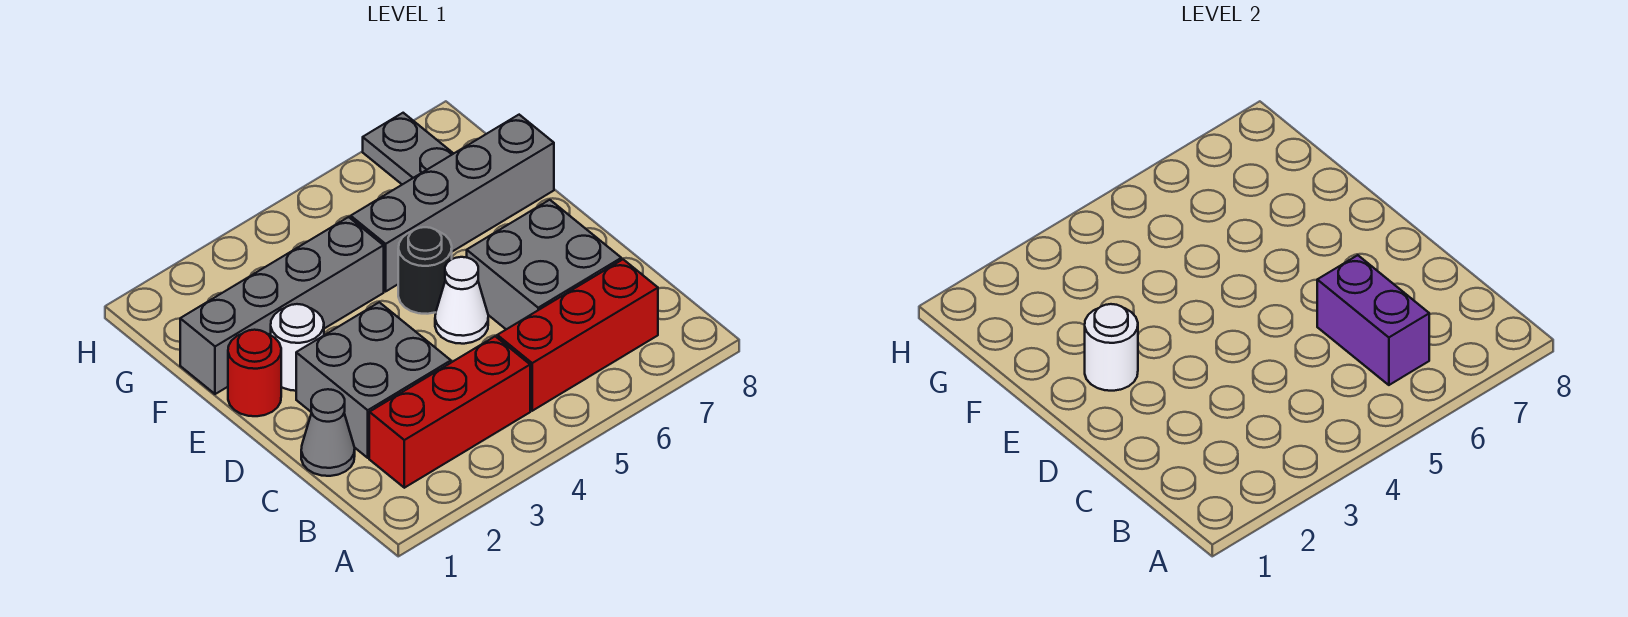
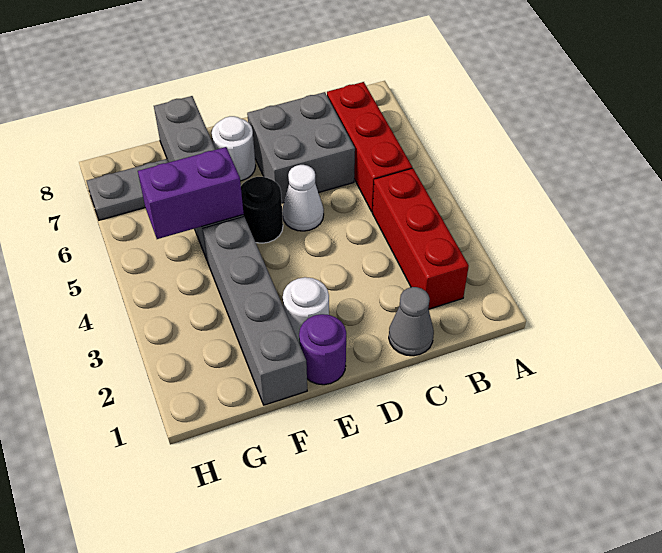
purple 1x2 brick [1317,255,1429,385] -> purple 1x2 brick moved to [138,147,244,239]
grey 2x2 brick [296,302,451,458] -> none
red 1x1 round brick [228,330,281,416] -> purple 1x1 round brick [299,314,346,385]
white 1x1 round brick [1085,304,1138,391] -> white 1x1 round brick moved to [212,116,256,181]

